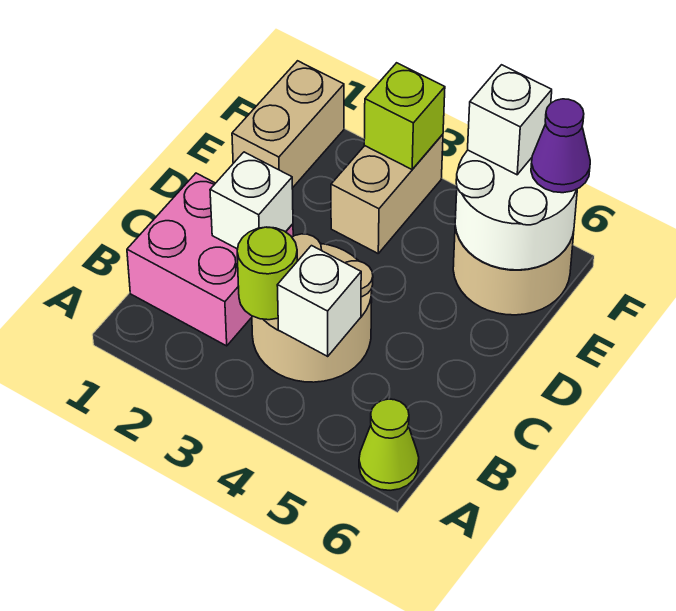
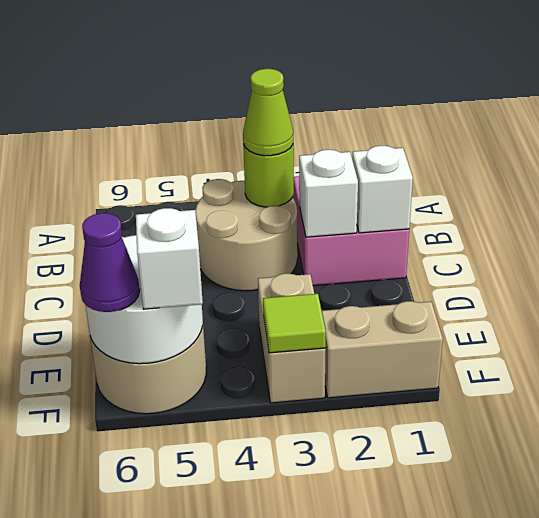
lime 1x1 cone [359,399,419,490] -> lime 1x1 cone moved to [243,69,293,156]
white 1x1 brick [277,246,361,356] -> white 1x1 brick moved to [352,146,413,233]
tan 1x2 brick [232,61,344,188] -> tan 1x2 brick turned to [322,301,443,398]
lime 1x1 brick [364,63,445,169] -> lime 1x1 tile [263,294,326,353]

